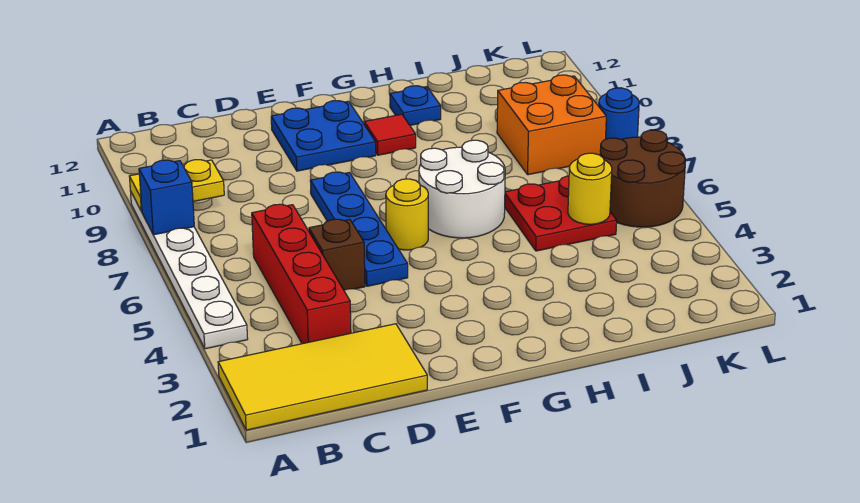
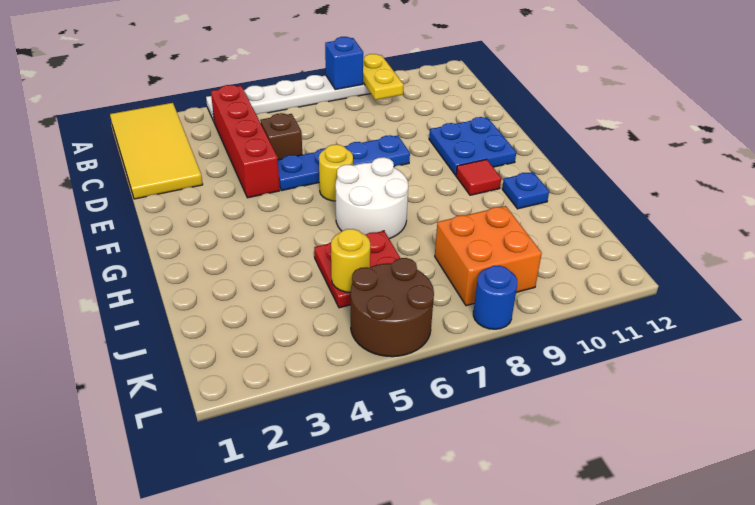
red 1x4 brick [252,204,351,344] -> red 1x4 brick turned to [211,85,280,198]

